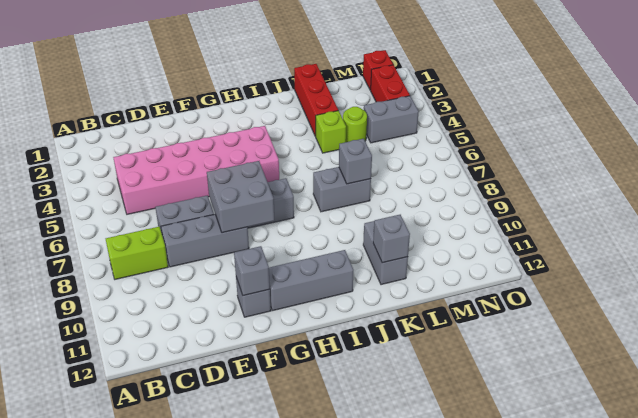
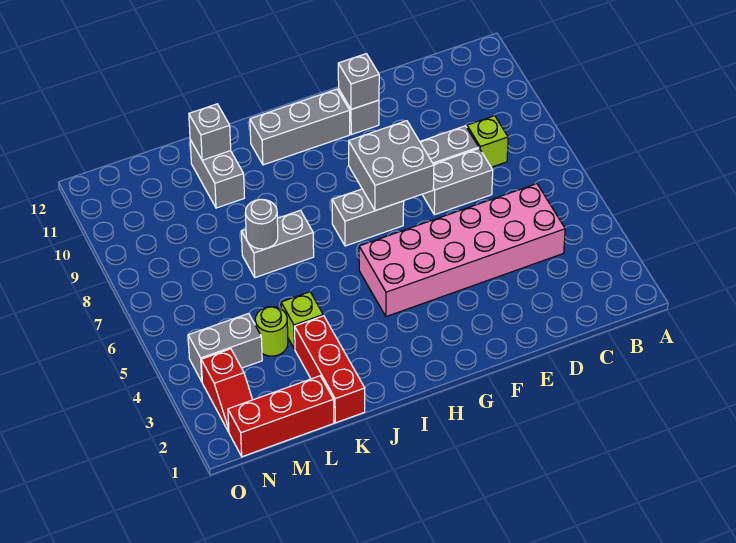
lime 1x2 brick [106,227,168,279] -> lime 1x1 brick [467,116,508,167]
grey 1x1 brick [339,139,372,184] -> grey 1x1 round brick [245,200,278,249]
red 1x1 brick [363,50,393,90] -> red 1x3 brick [228,376,334,457]
red 1x2 brick [371,65,410,102] -> red 1x2 slope [201,349,252,432]

